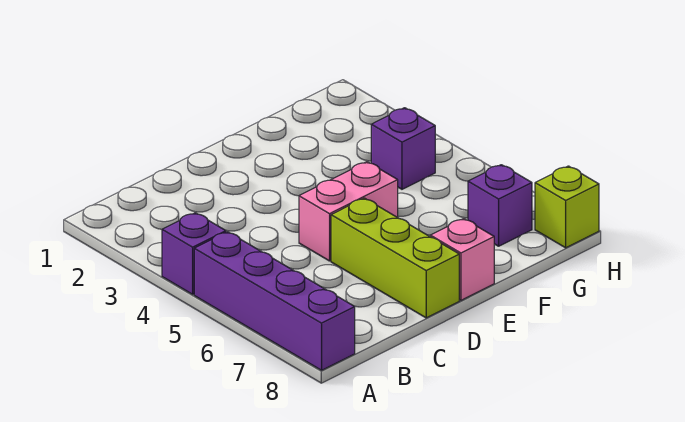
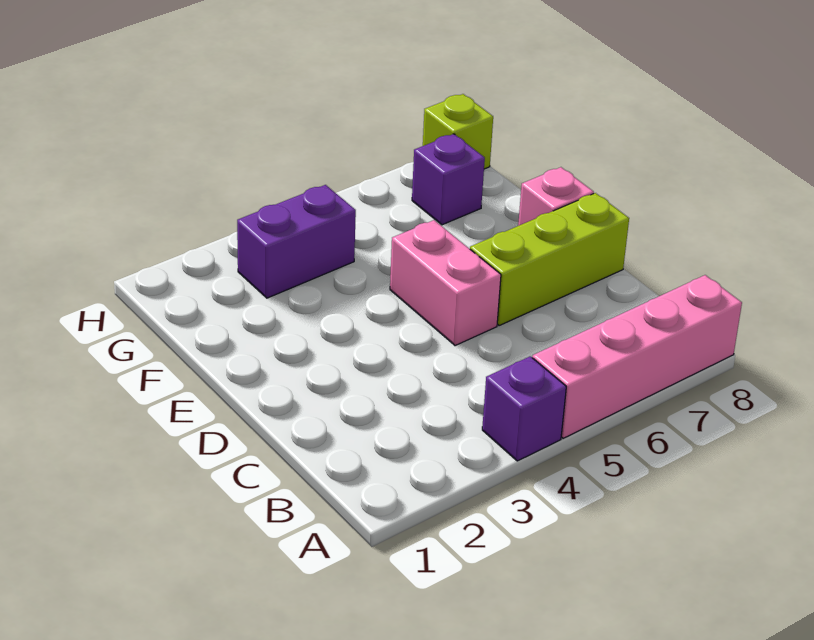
purple 1x4 brick [194,232,355,370] -> pink 1x4 brick [532,275,742,438]
purple 1x1 brick [371,108,435,189] -> purple 1x2 brick [237,185,356,298]

